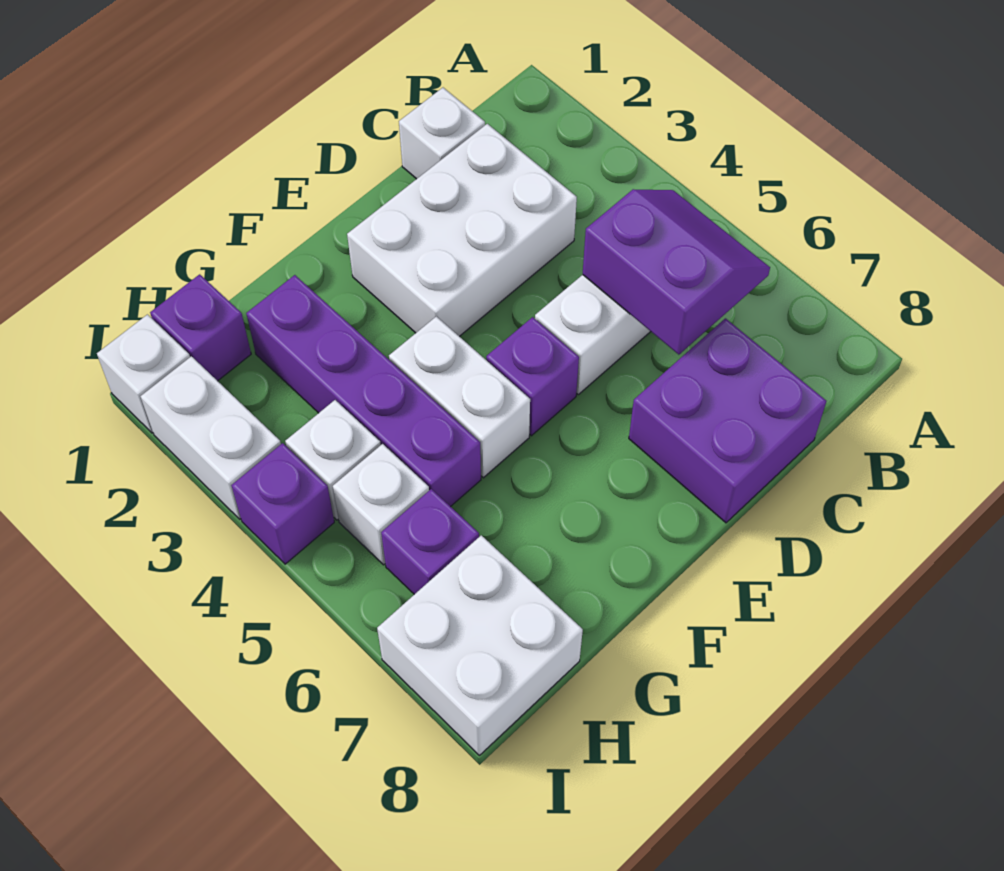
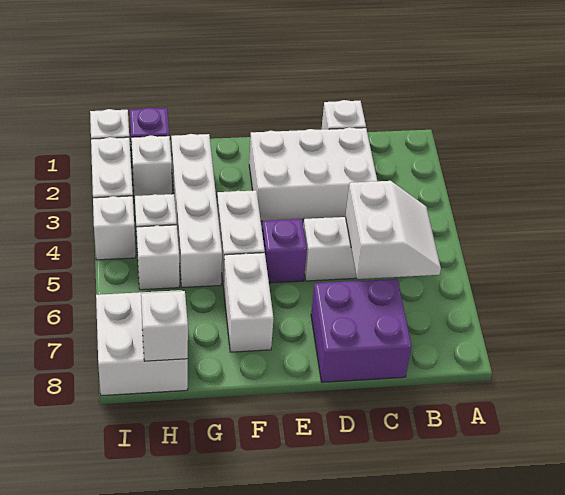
purple 2x2 slope [583,189,770,355] -> white 2x2 slope [346,181,441,279]
none -> white 1x2 brick [223,253,274,352]
purple 1x4 brick [246,275,481,507] -> white 1x4 brick [171,134,222,287]
none -> white 1x1 brick [131,135,172,197]
purple 1x1 brick [381,489,479,594] -> none
none -> white 1x1 brick [141,291,188,361]
purple 1x1 brick [231,443,334,564] -> white 1x1 brick [93,196,136,260]

